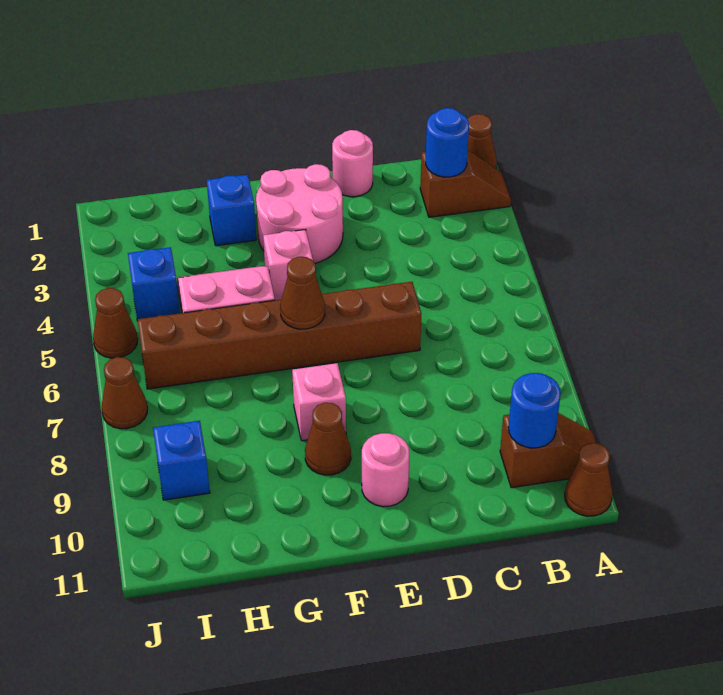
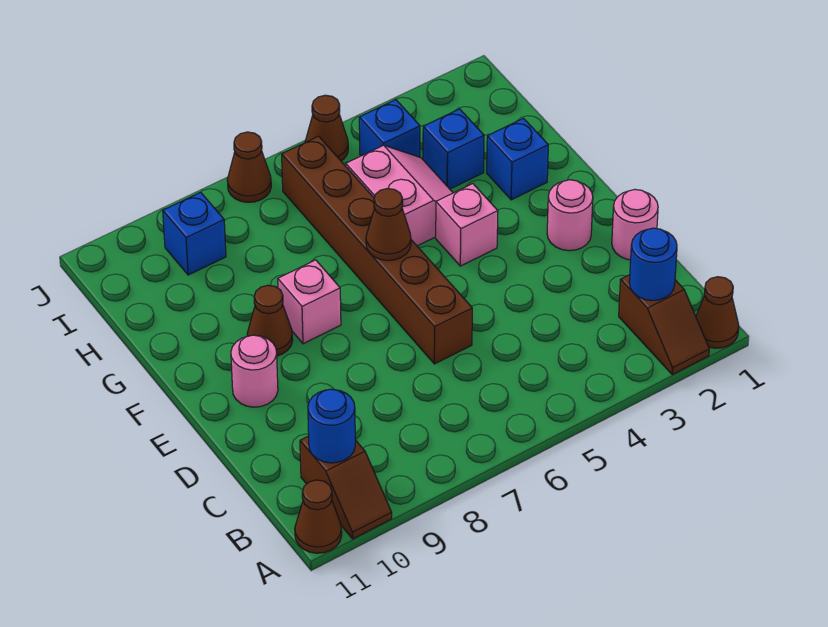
pink 2x2 round brick [256,164,343,263] -> pink 1x1 round brick [547,180,593,251]
none -> blue 1x1 brick [423,109,484,189]

